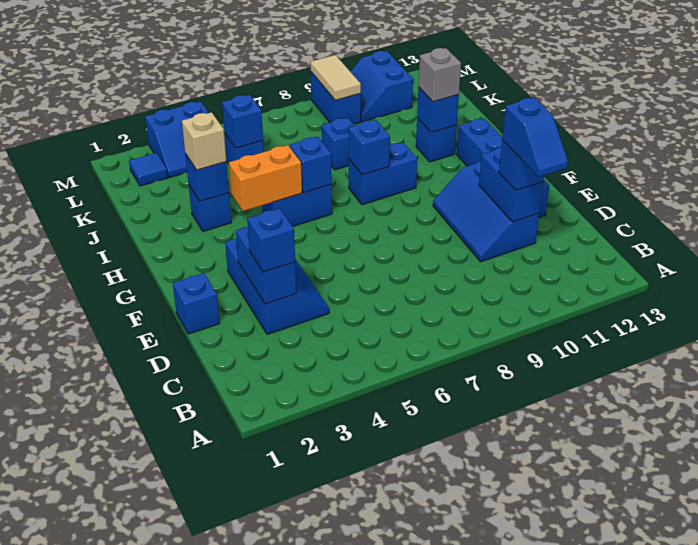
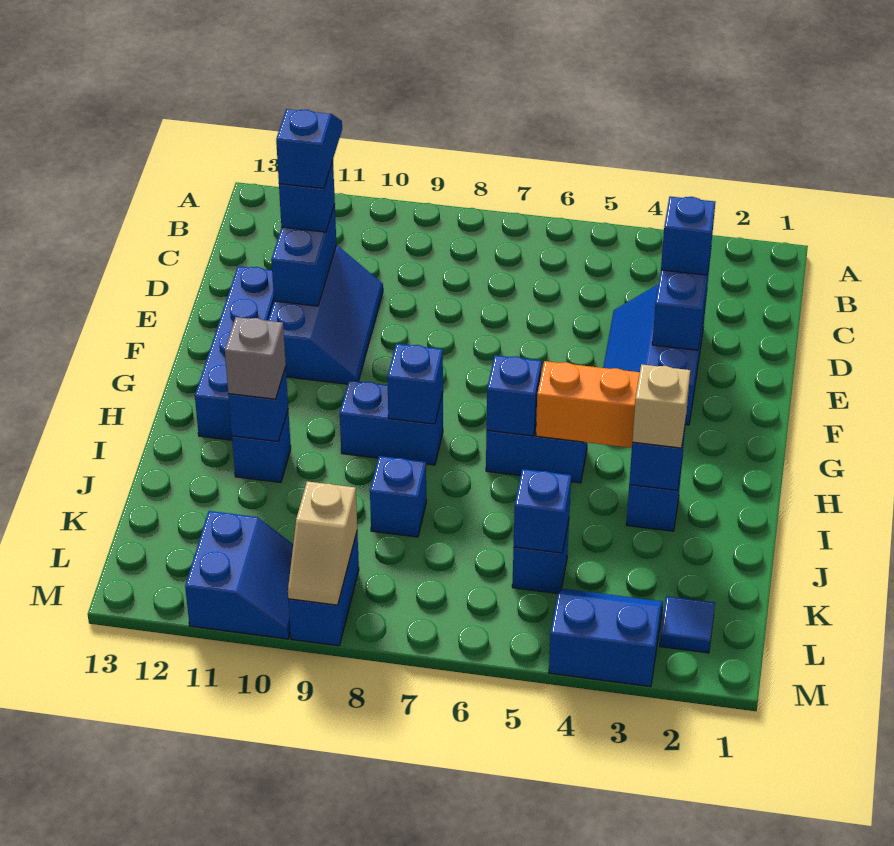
blue 1x1 brick [173,273,219,334] -> none
tan 1x2 tile [310,55,361,100] -> tan 1x2 slope [288,481,357,605]

